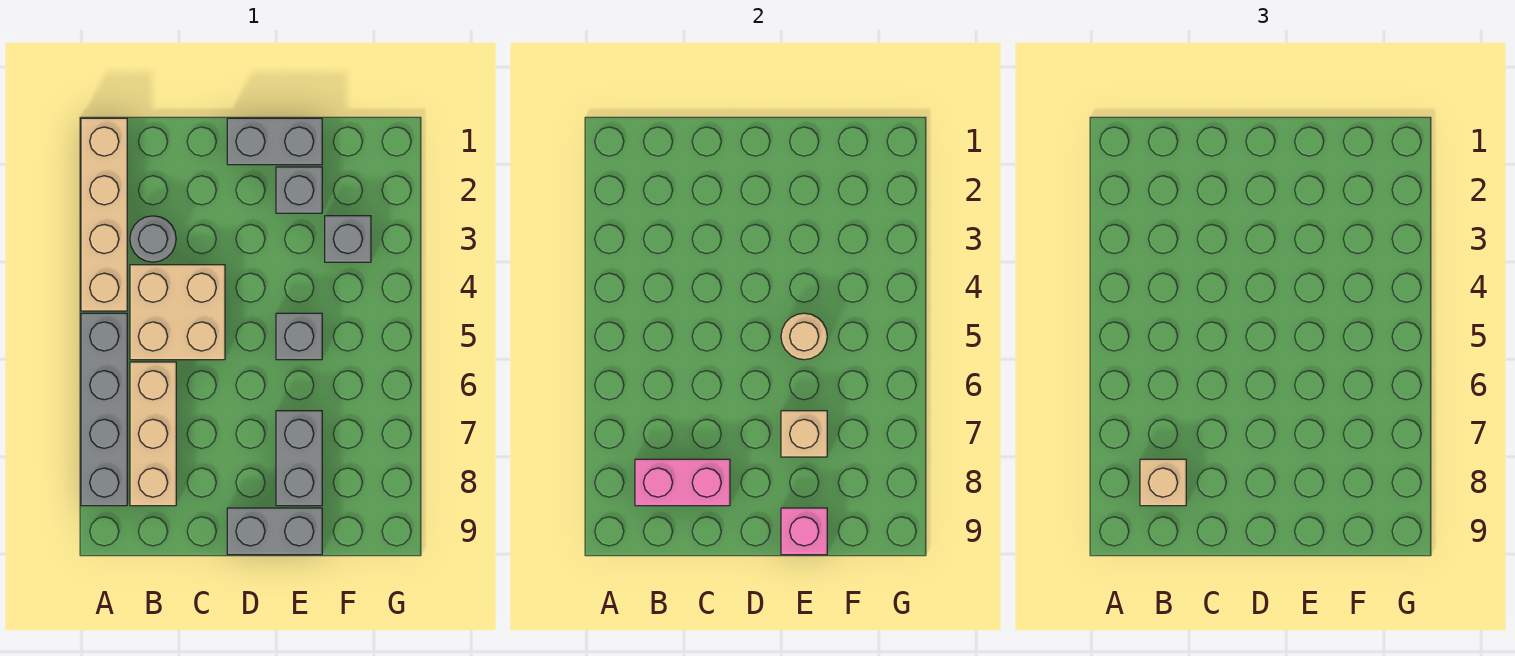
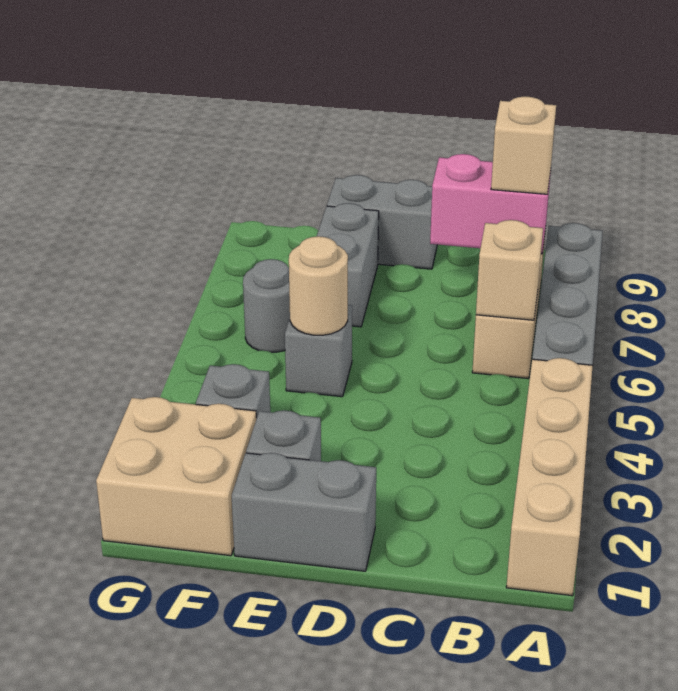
grey 1x1 round brick [130,216,176,262] -> grey 1x1 round brick moved to [243,259,290,352]
tan 2x2 brick [130,265,225,360] -> tan 2x2 brick moved to [96,397,256,556]
tan 1x1 brick [781,411,827,457] -> tan 1x1 brick moved to [476,220,543,320]
pink 1x1 brick [781,508,827,555] -> none

